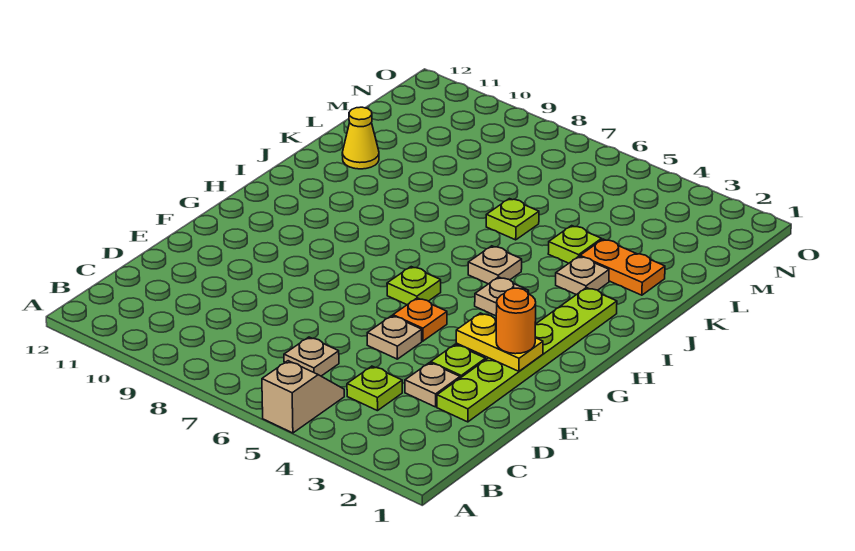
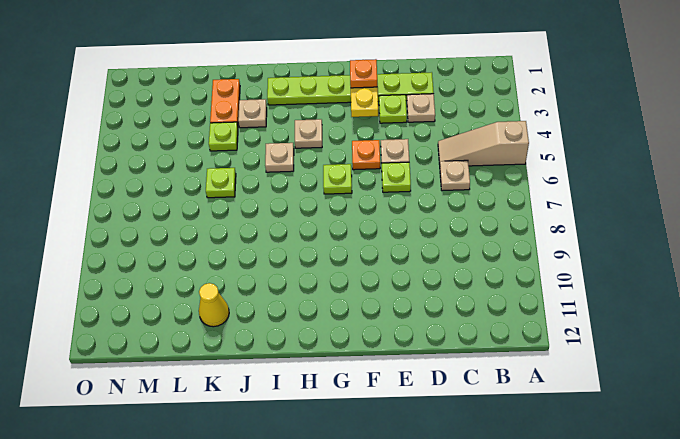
tan 1x2 slope [262,361,344,433] -> tan 1x3 slope [438,121,529,166]
lime 1x1 plate [347,366,402,411] -> lime 1x1 plate moved to [382,162,411,192]
orange 1x1 round brick [496,288,536,354] -> orange 1x1 plate [350,59,377,88]

